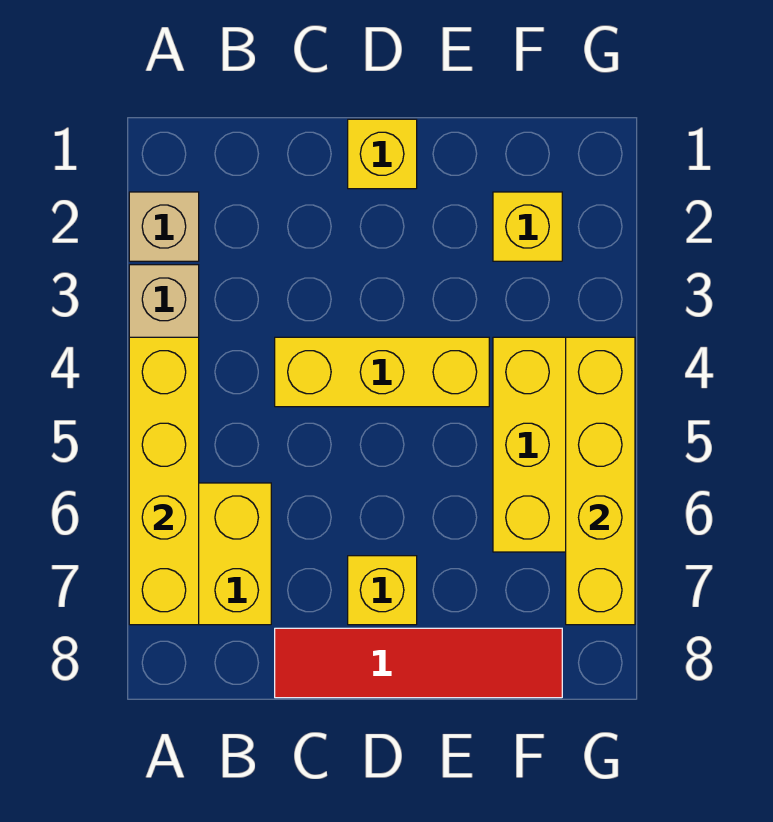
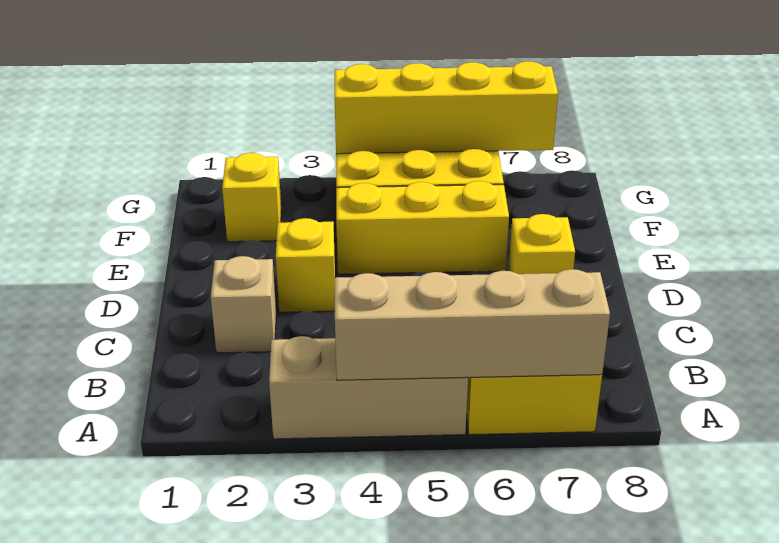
tan 1x1 brick [129,192,199,261] -> tan 1x1 brick moved to [211,256,276,353]
yellow 1x4 brick [129,337,199,625] -> tan 1x4 brick [335,269,610,380]
yellow 1x3 brick [275,337,489,407] -> yellow 1x3 brick turned to [336,181,509,274]
red 1x4 tile [275,628,562,698] -> none
yellow 1x1 brick [348,119,417,189] -> yellow 1x1 brick moved to [276,218,335,312]

